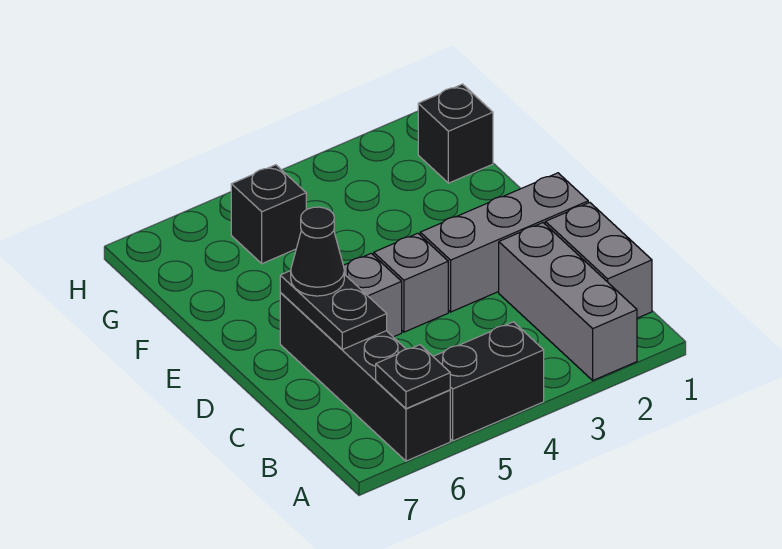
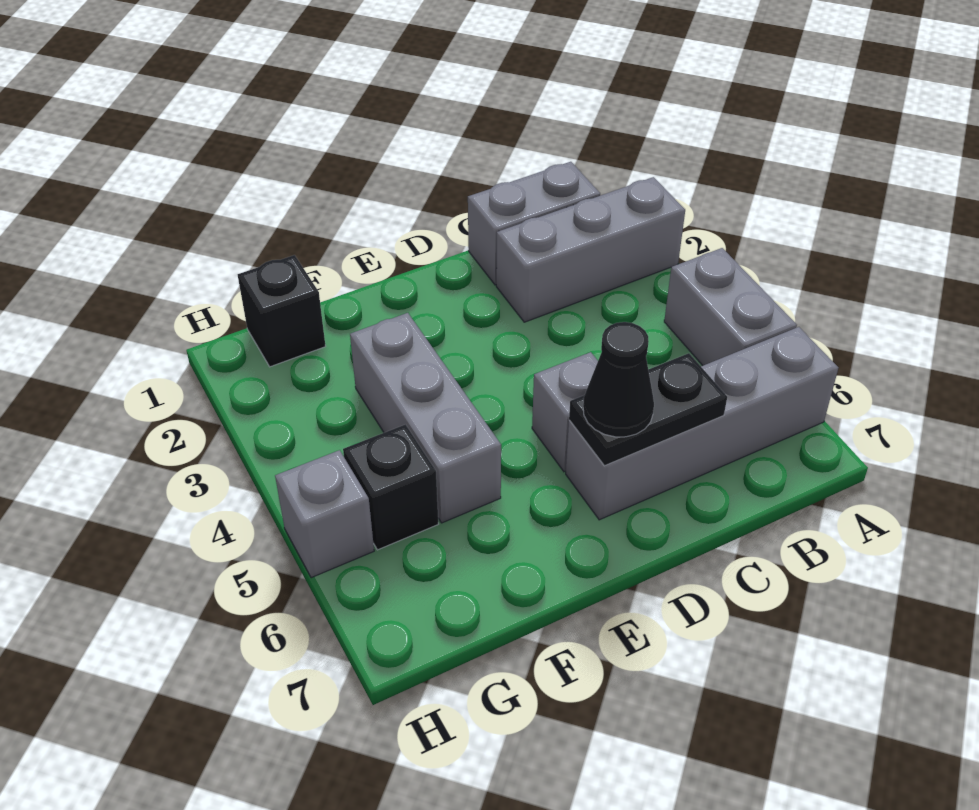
black 1x2 brick [433,322,544,441] -> grey 1x2 brick [664,248,797,365]
black 1x4 brick [280,293,450,461] -> grey 1x4 brick [566,327,838,520]
black 1x1 plate [376,345,450,409] -> none
grey 1x3 brick [420,173,588,312] -> grey 1x3 brick moved to [350,313,501,523]
grey 1x1 brick [374,233,448,332] -> grey 1x1 brick moved to [275,450,374,578]

